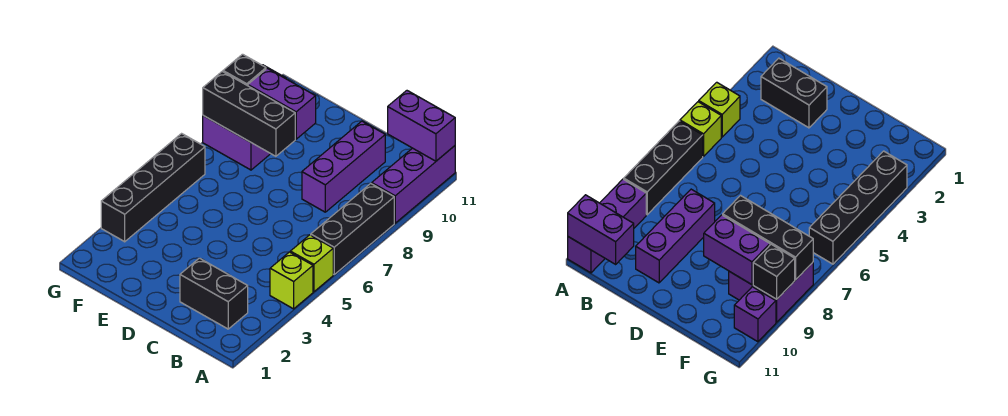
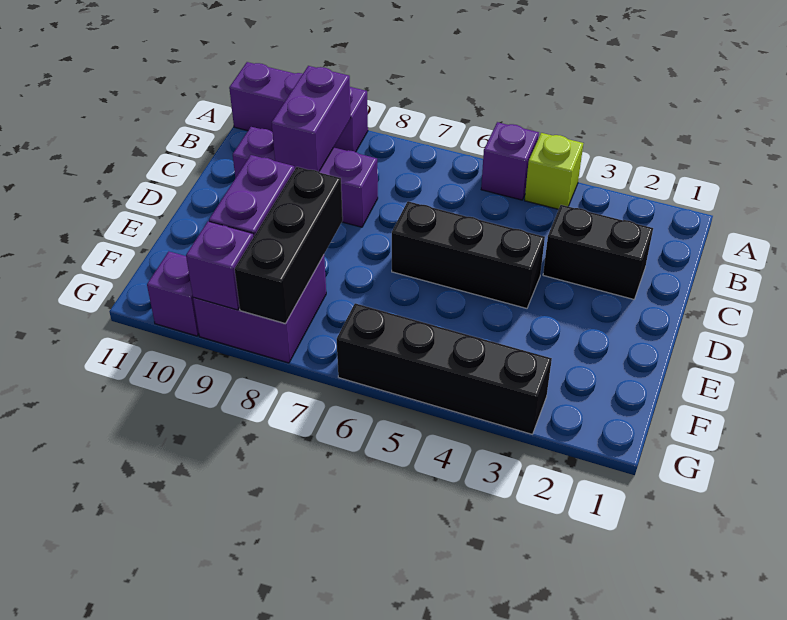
lime 1x1 brick [290,235,333,292] -> purple 1x1 brick [481,122,539,200]
black 1x3 brick [311,184,394,274] -> black 1x3 brick moved to [392,201,545,308]
purple 1x2 brick [388,91,455,161] -> purple 1x2 brick moved to [272,66,351,172]
black 1x2 brick [180,258,248,329] -> black 1x2 brick turned to [543,205,653,299]
black 1x1 brick [223,54,266,86] -> purple 1x1 brick [186,221,253,310]

